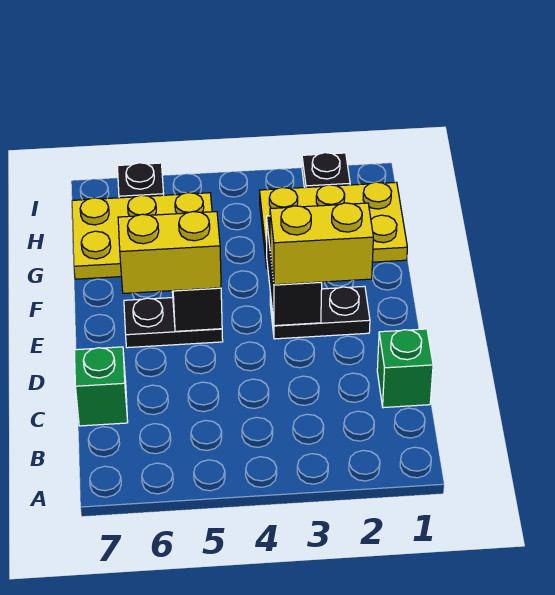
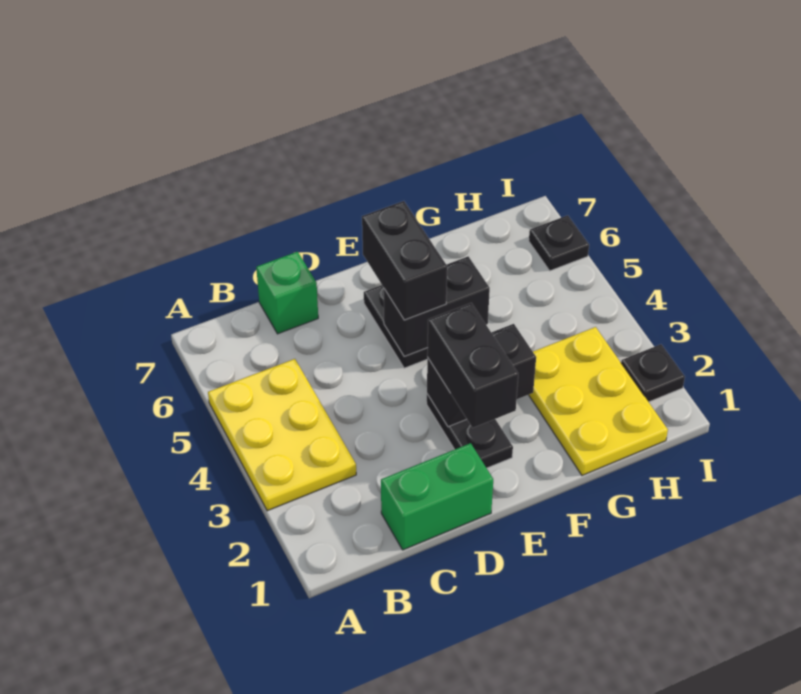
green 1x1 brick [377,329,433,408] -> green 1x2 brick [381,443,493,550]
yellow 1x2 brick [270,203,373,285] -> black 1x2 brick [427,303,518,428]
yellow 1x2 brick [118,212,221,293] -> black 1x2 brick [362,201,447,320]
yellow 2x3 plate [72,193,212,279] -> yellow 2x3 plate moved to [208,359,356,511]

